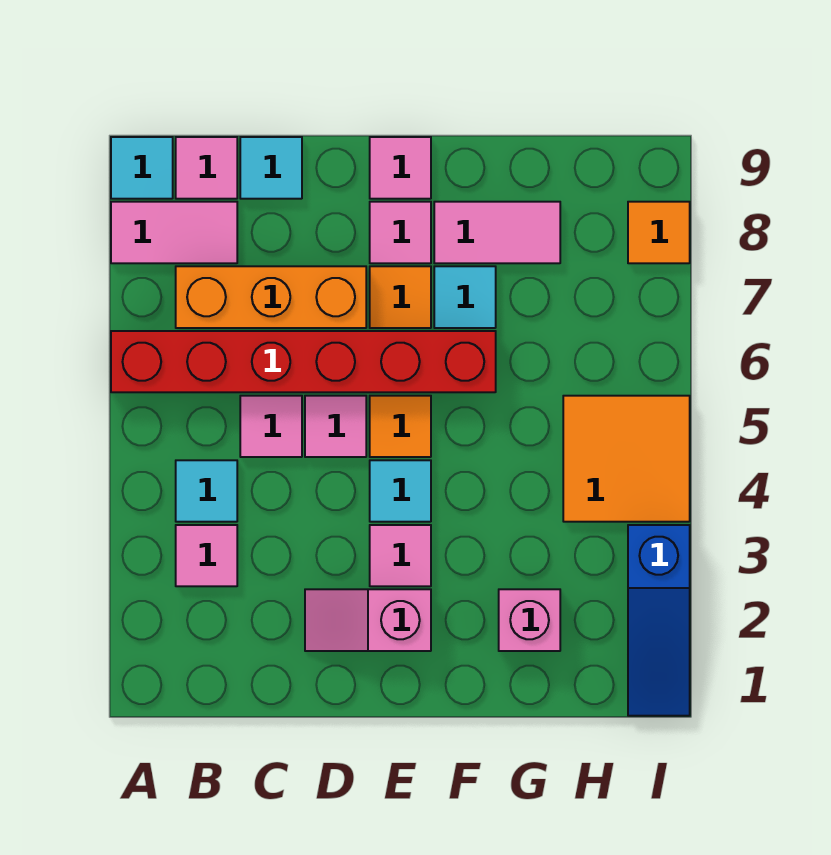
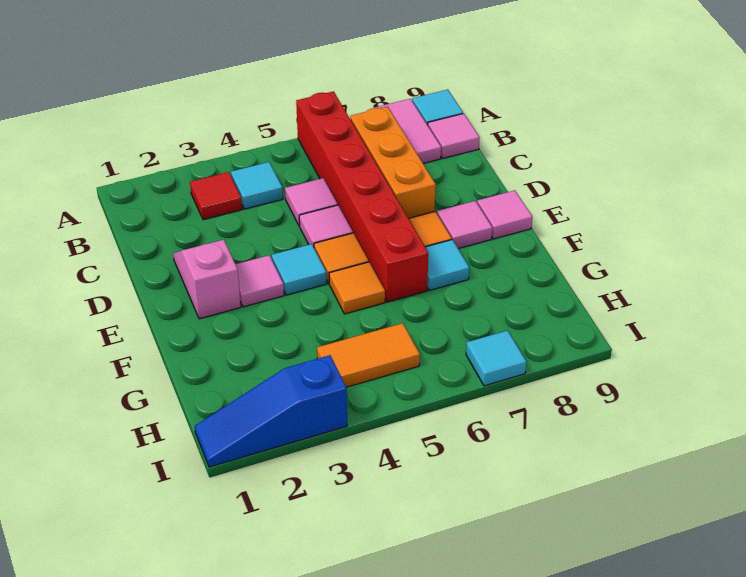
pink 1x1 tile [176,525,237,586] -> red 1x1 tile [190,172,242,220]
cyan 1x1 tile [240,137,302,199] -> cyan 1x1 tile moved to [466,331,526,386]
pink 1x2 tile [434,202,560,263] -> none
pink 1x1 brick [499,589,560,651] -> none
orange 2x2 tile [563,396,690,522] -> orange 1x2 tile [317,323,420,387]
orange 1x1 tile [628,202,690,263] -> orange 1x1 tile moved to [329,262,385,314]

